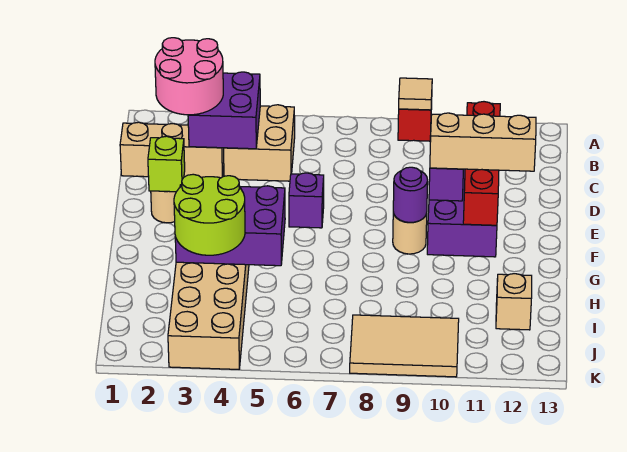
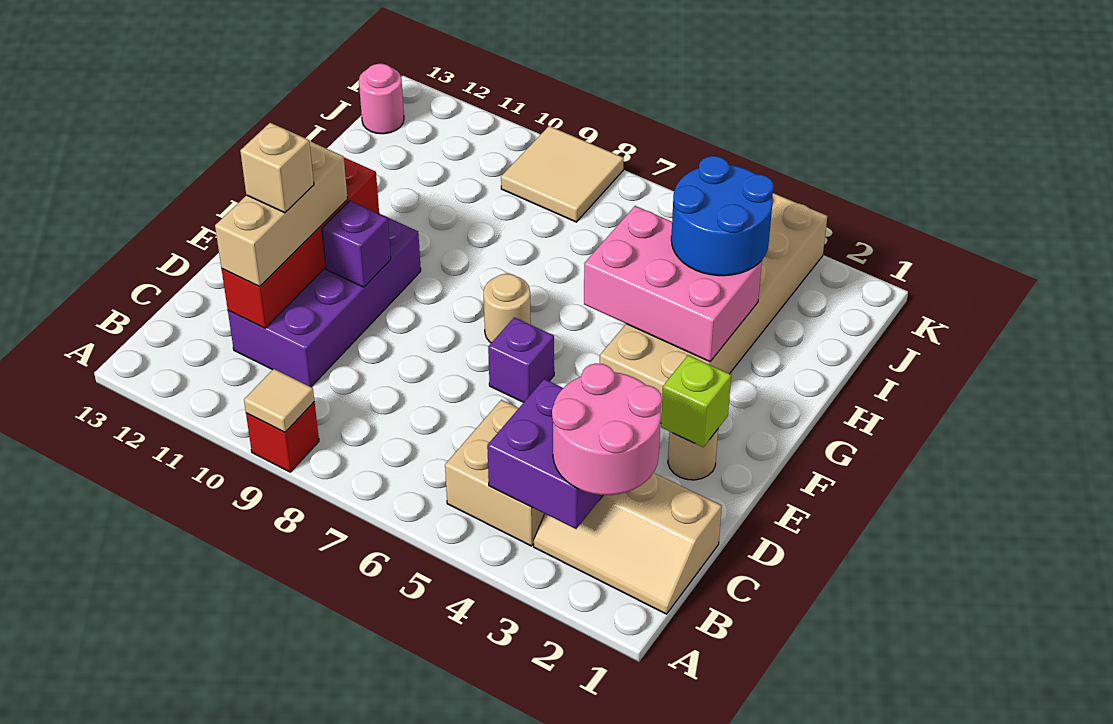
tan 1x3 brick [430,113,536,171] -> tan 1x3 brick turned to [215,141,348,286]
tan 1x1 round brick [393,213,427,254] -> tan 1x1 round brick moved to [484,274,531,343]
purple 1x1 round brick [393,167,428,223] -> none
purple 2x3 brick [175,185,285,266] -> pink 2x3 brick [584,206,762,362]
lime 2x2 round brick [174,174,245,255] -> blue 2x2 round brick [671,156,774,276]
tan 1x1 brick [496,274,532,330] -> tan 1x1 brick moved to [240,123,314,213]
tan 2x3 tile [350,315,459,377] -> tan 2x2 tile [501,126,624,222]
none -> pink 1x1 round brick [359,64,404,134]

